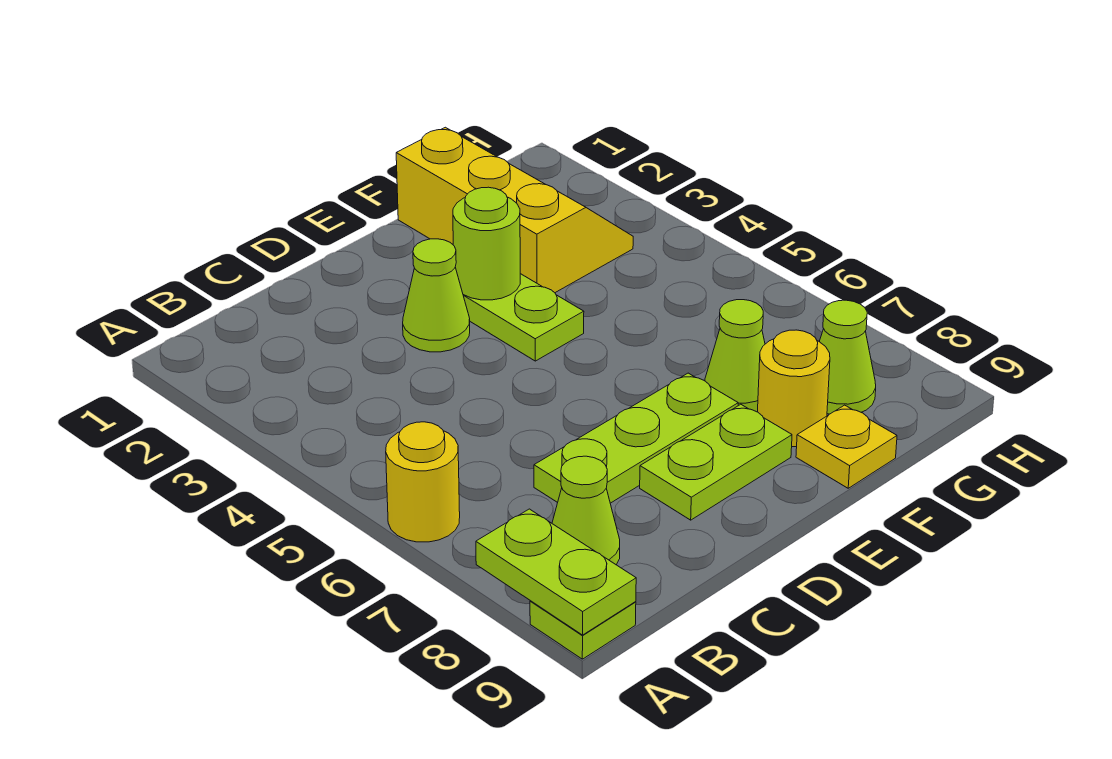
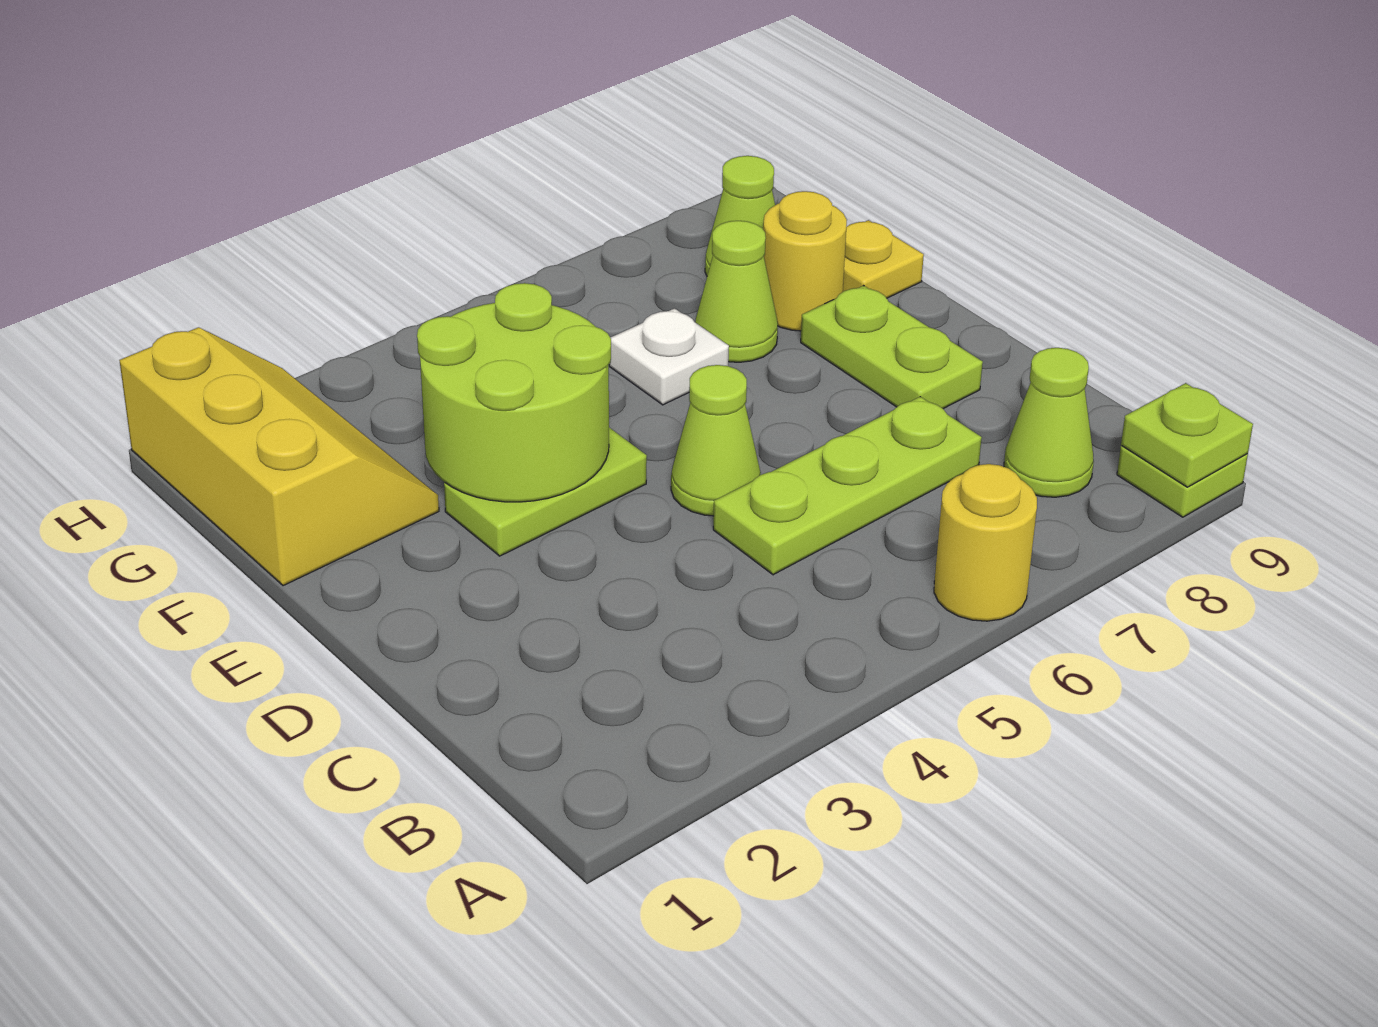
lime 1x2 plate [476,509,636,635] -> lime 1x1 plate [1121,383,1253,487]
lime 1x3 plate [534,373,738,503] -> lime 1x3 plate turned to [713,397,982,575]
lime 1x1 cone [403,239,470,352] -> lime 1x1 cone moved to [671,365,761,516]
lime 1x1 round brick [453,187,520,300] -> lime 2x2 round brick [417,283,611,502]
yellow 2x3 slope [396,127,633,293] -> yellow 2x3 slope turned to [119,327,439,586]
none -> white 1x1 plate [609,308,729,405]

